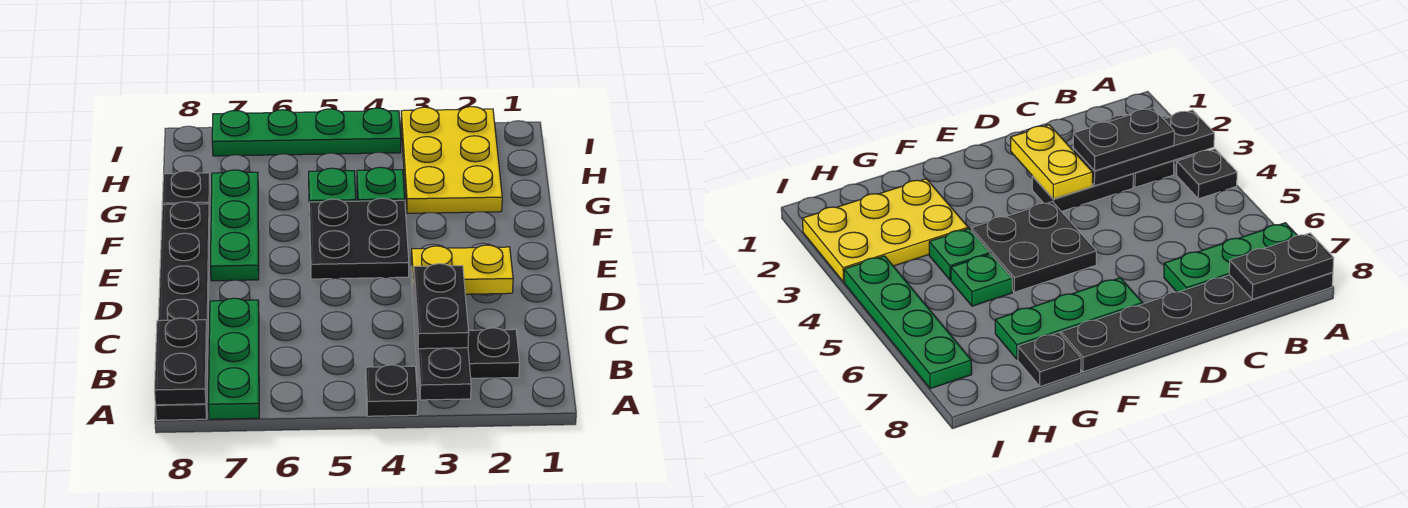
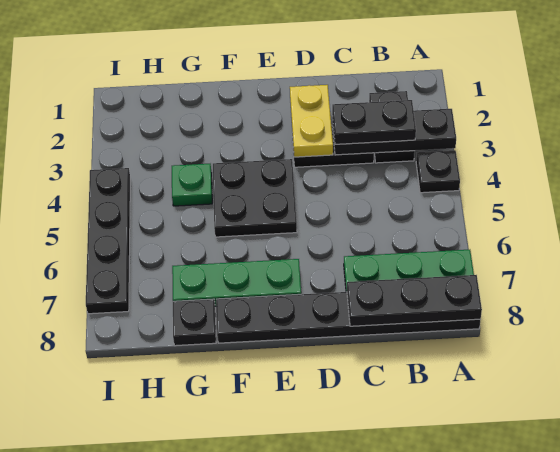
black 1x2 plate [155,318,207,405] -> black 1x3 plate [347,275,482,326]
yellow 2x3 plate [401,107,502,213] -> none
green 1x1 plate [309,168,356,215] -> none
green 1x4 plate [212,108,401,156] -> black 1x4 plate [86,168,130,314]

